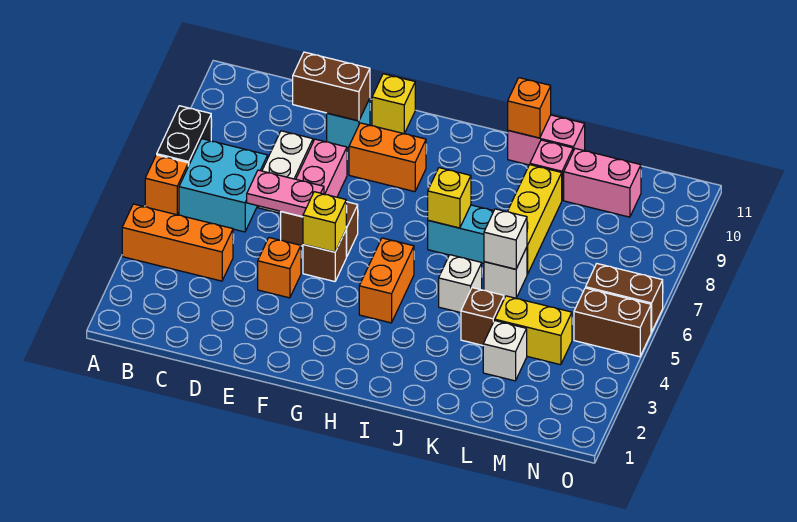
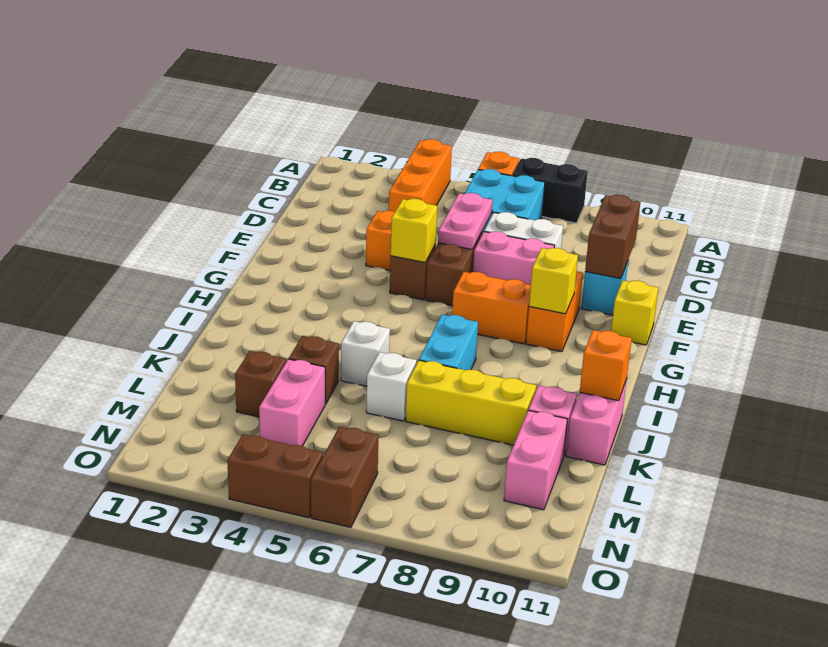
orange 1x2 brick [359,238,414,323] -> orange 1x2 brick moved to [452,272,531,344]
yellow 1x1 brick [428,168,471,228] -> yellow 1x1 brick moved to [529,248,578,314]
white 1x1 brick [484,209,527,269] -> none
white 1x1 brick [483,320,527,381] -> brown 1x1 brick [235,351,286,417]
yellow 1x2 brick [495,296,572,365] -> pink 1x2 brick [259,359,325,446]
brown 1x2 brick [574,288,651,357] -> brown 1x2 brick turned to [227,434,323,518]

